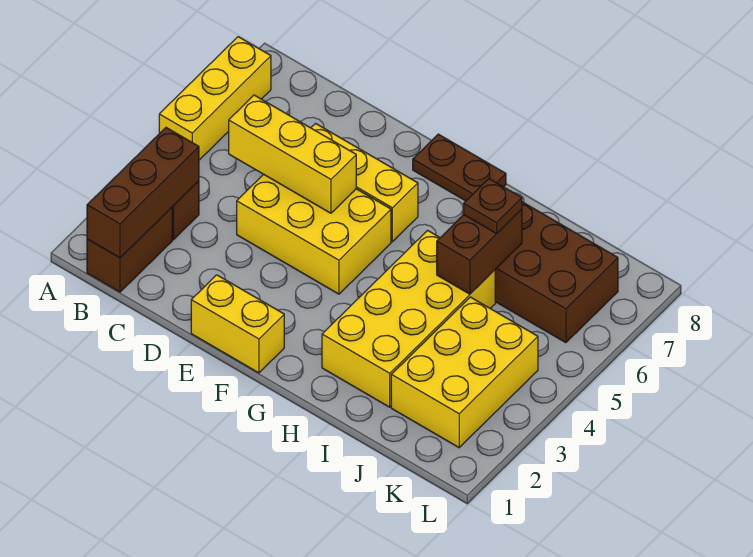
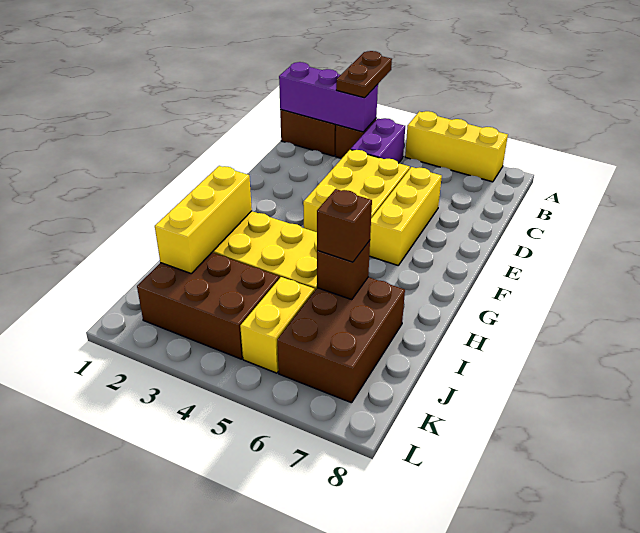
brown 1x3 brick [87,128,199,258] -> purple 1x3 brick [279,62,378,132]
none -> purple 1x2 brick [351,118,405,163]
yellow 1x3 brick [229,95,356,213] -> yellow 1x3 brick moved to [155,166,252,273]
yellow 1x2 brick [191,275,284,373] -> yellow 1x2 brick moved to [240,277,315,373]
brown 1x2 plate [413,134,506,201] -> brown 1x2 plate moved to [336,51,392,98]
brown 1x2 brick [437,209,522,294] -> brown 1x1 brick [317,241,370,300]
brown 1x1 plate [464,179,522,234] -> brown 1x1 brick [317,189,372,262]
yellow 2x3 brick [391,297,538,448] -> brown 2x3 brick [137,253,279,359]

